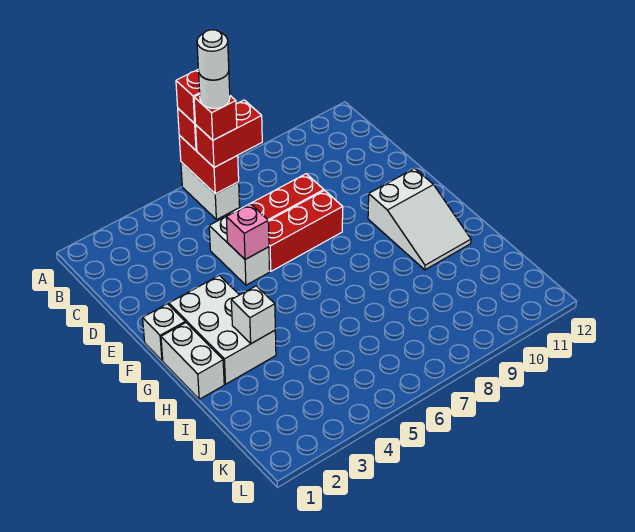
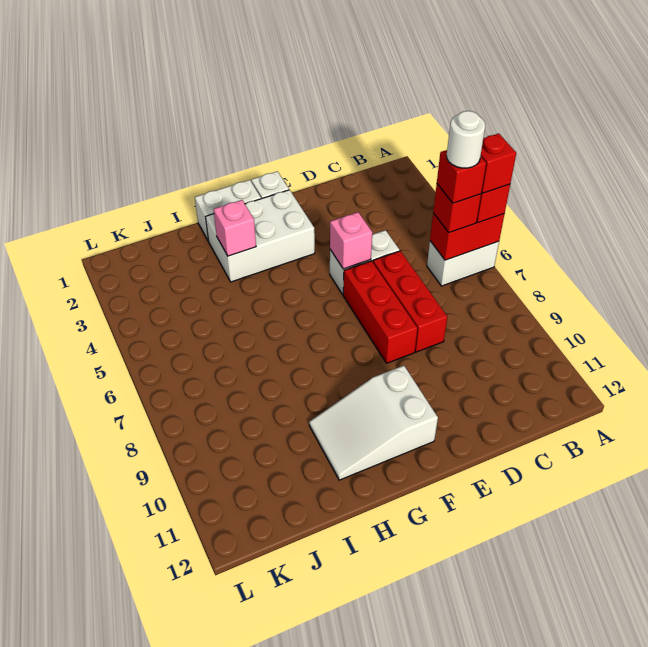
red 1x2 brick [196,100,262,167] -> red 1x1 brick [433,184,481,233]
white 1x1 round brick [197,30,229,80] -> none
white 1x1 brick [231,286,275,344] -> pink 1x1 brick [214,200,256,256]

